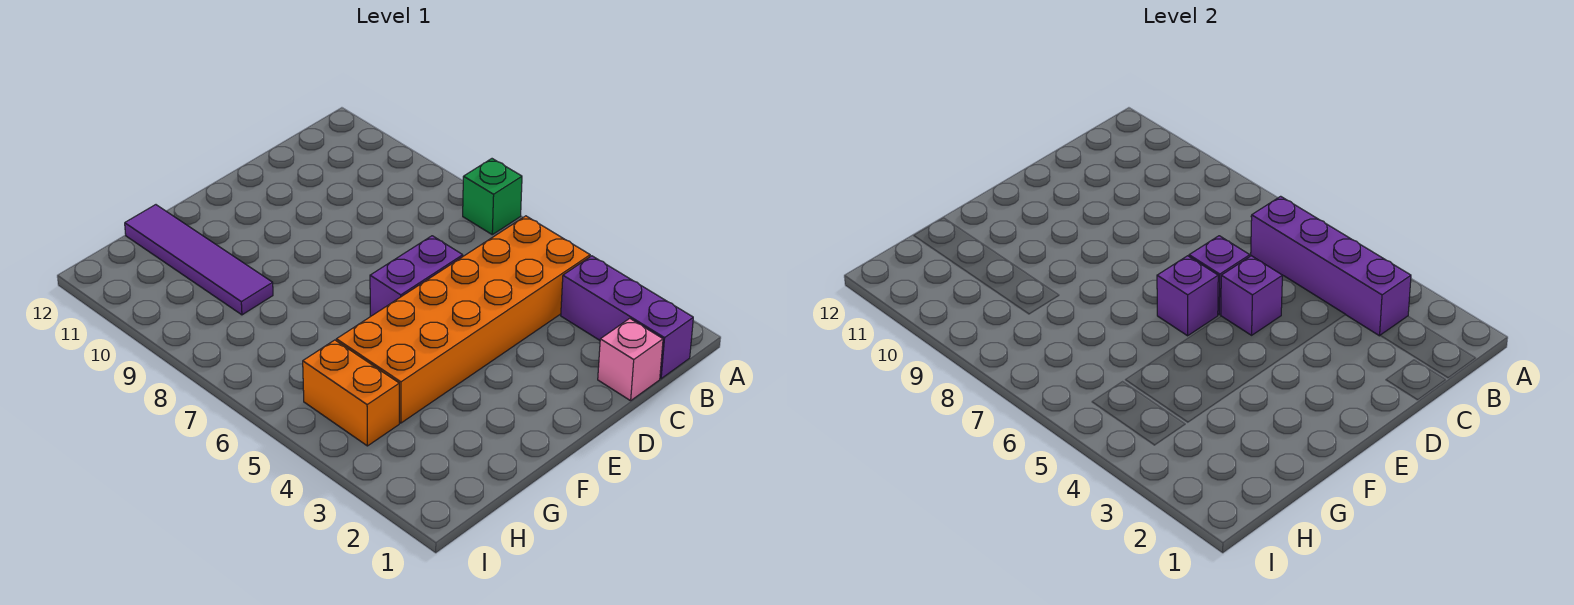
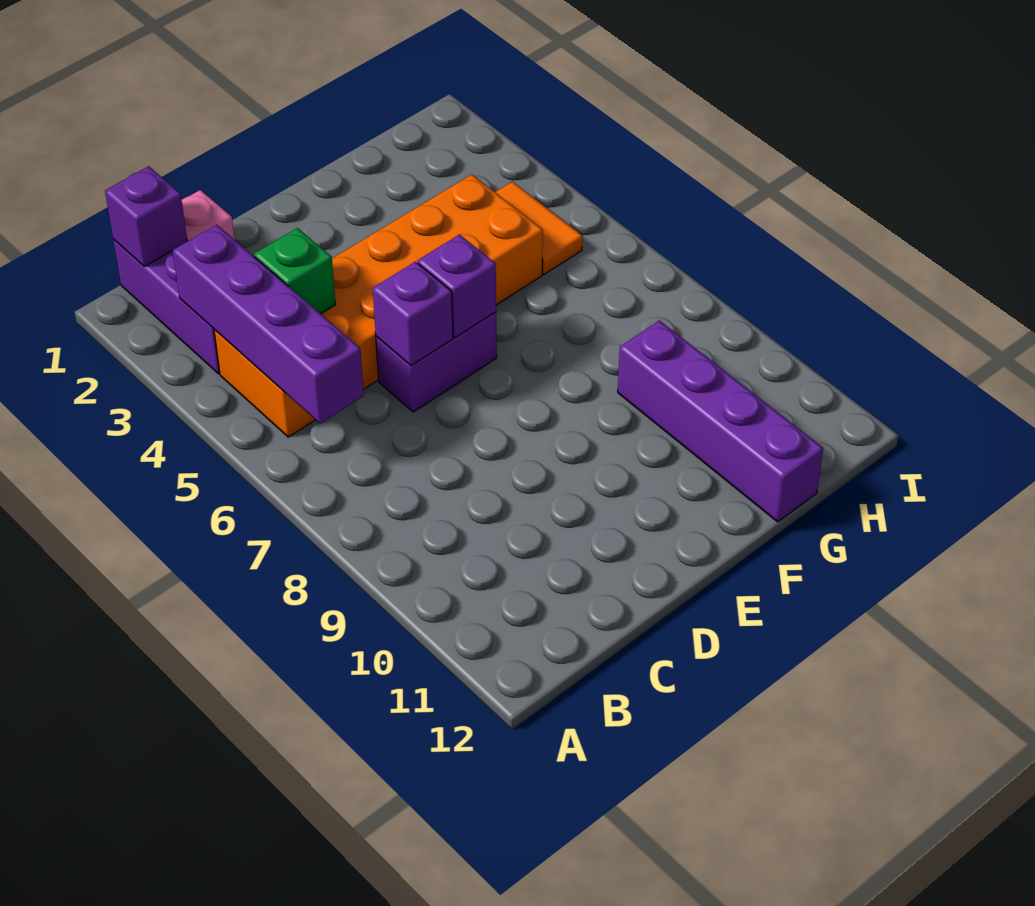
green 1x1 brick [463,159,522,235] -> green 1x1 brick moved to [254,228,336,314]
purple 1x1 brick [1221,256,1282,335] -> purple 1x1 brick moved to [105,166,187,267]
purple 1x4 tile [125,205,273,315] -> purple 1x4 brick [618,320,823,522]
orange 1x2 brick [303,340,399,446] -> orange 1x2 tile [495,182,582,274]

